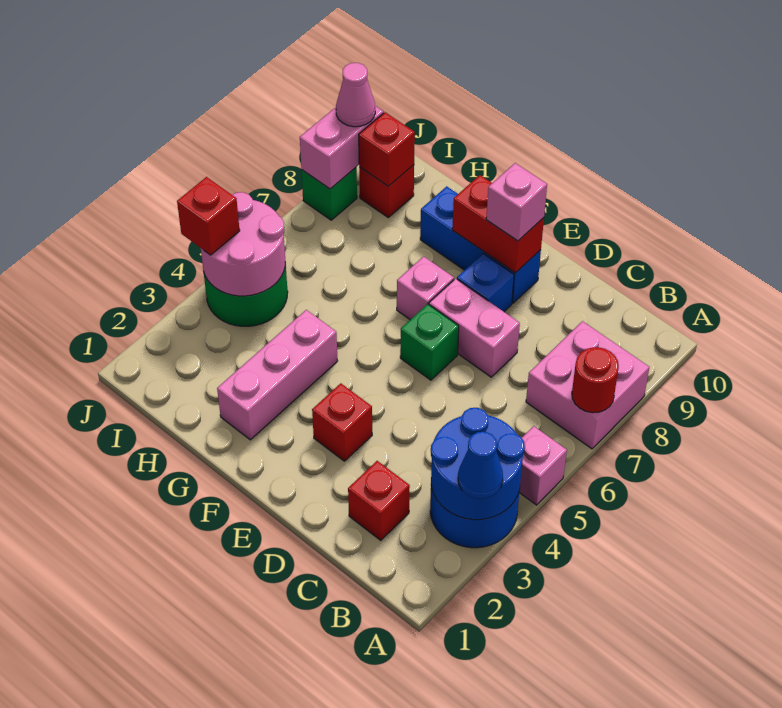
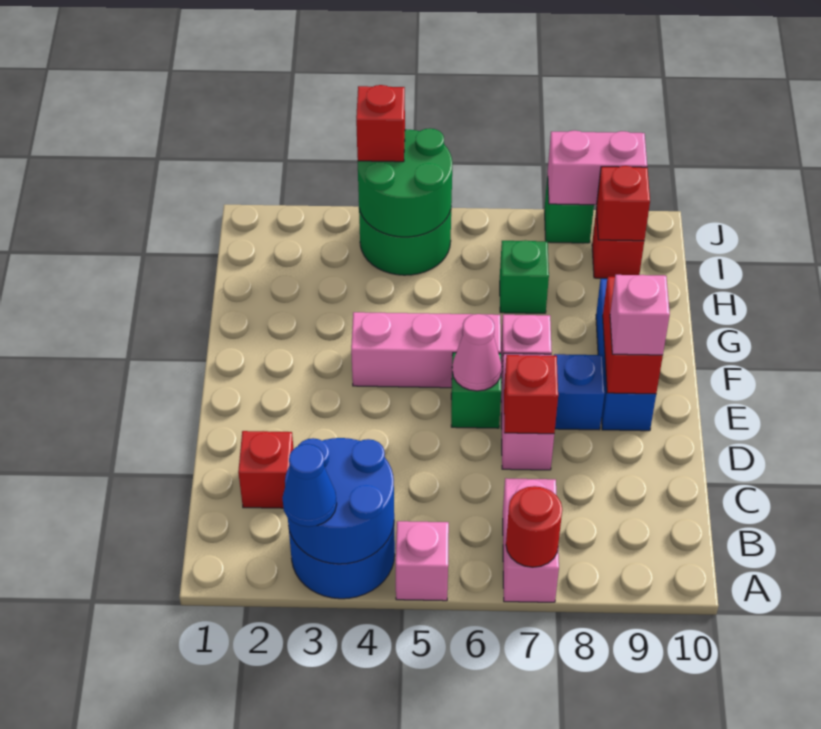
pink 2x2 brick [526,321,649,449] -> pink 1x2 brick [503,478,559,602]
red 1x1 brick [312,383,372,461] -> red 1x1 brick moved to [504,355,558,434]
pink 1x3 brick [217,310,337,440] -> pink 1x3 brick moved to [351,312,501,388]
none -> green 1x1 brick [500,240,549,313]
pink 2x2 round brick [201,192,285,296] -> green 2x2 round brick [358,128,452,237]
pink 1x1 cone [336,63,375,127] -> pink 1x1 cone moved to [452,314,501,391]

